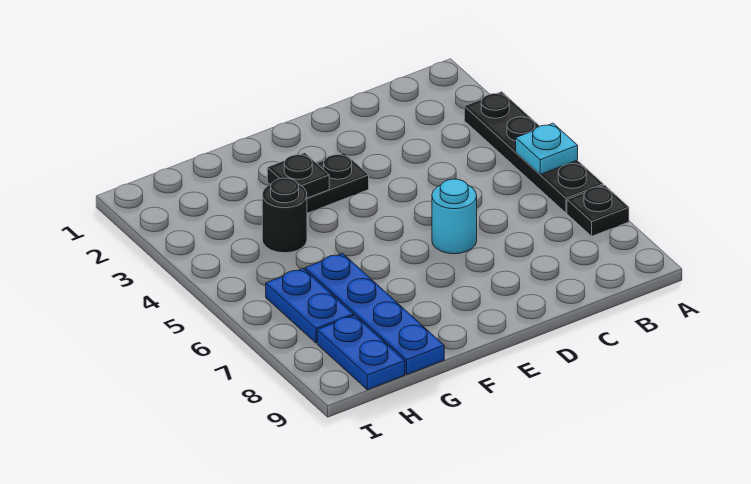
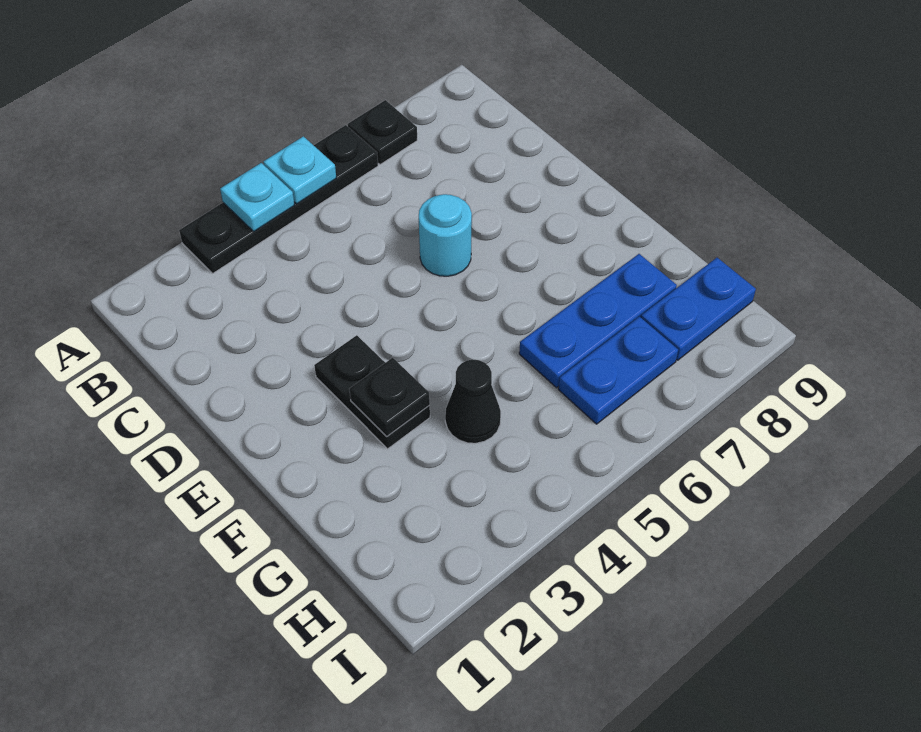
none -> cyan 1x1 plate [220,163,295,231]
black 1x1 round brick [262,178,307,253] -> black 1x1 cone [445,359,501,443]
blue 1x4 plate [305,253,444,374] -> blue 1x3 plate [519,254,677,388]

